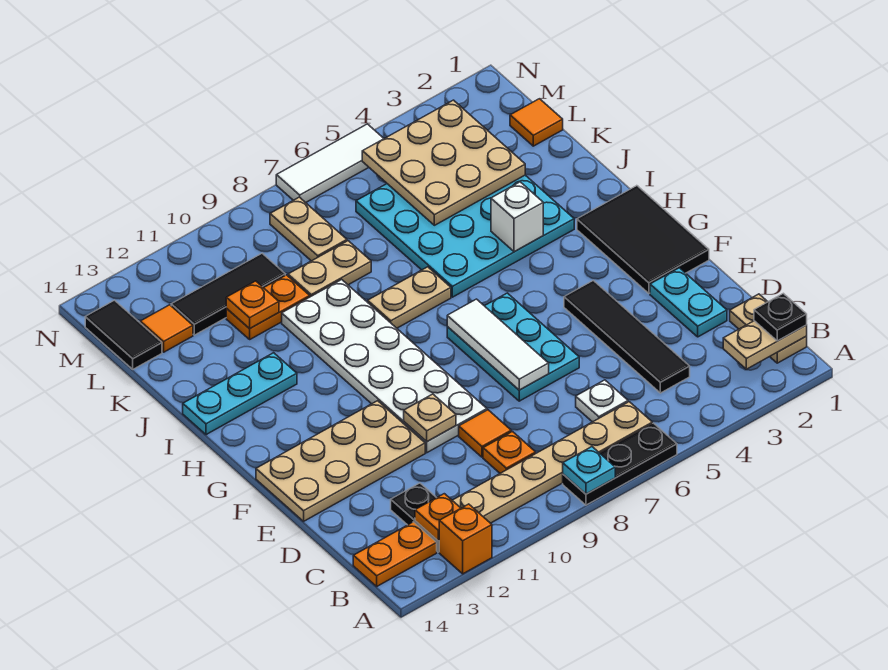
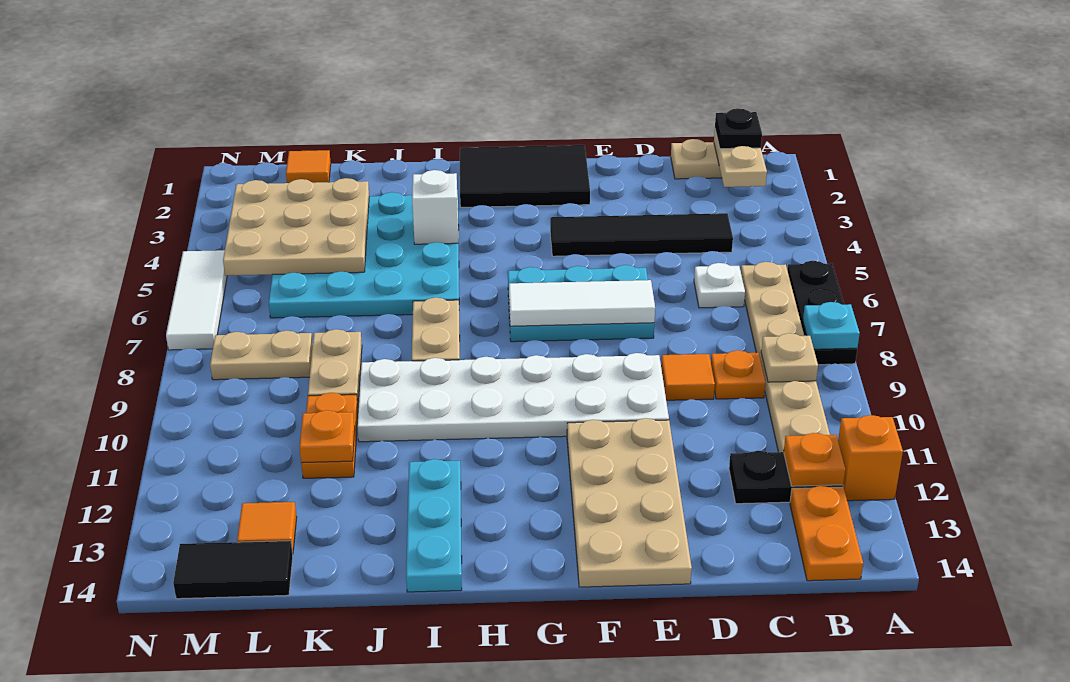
cyan 1x2 plate [650,268,727,337] -> none
tan 1x1 plate [404,394,456,442] -> tan 1x1 plate moved to [761,333,818,382]
black 1x3 tile [171,253,285,335] -> none

